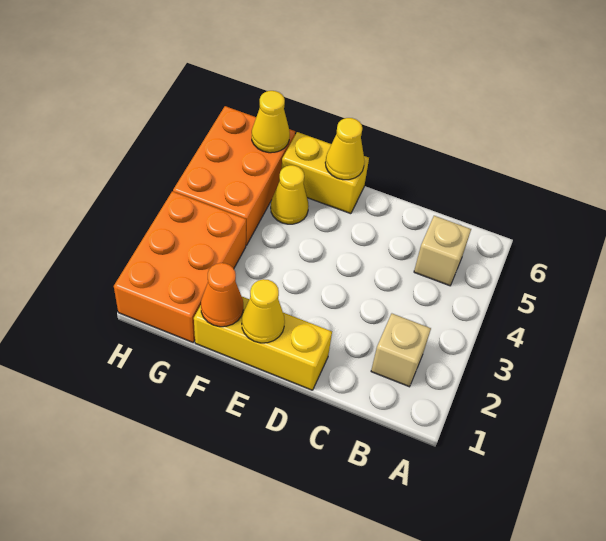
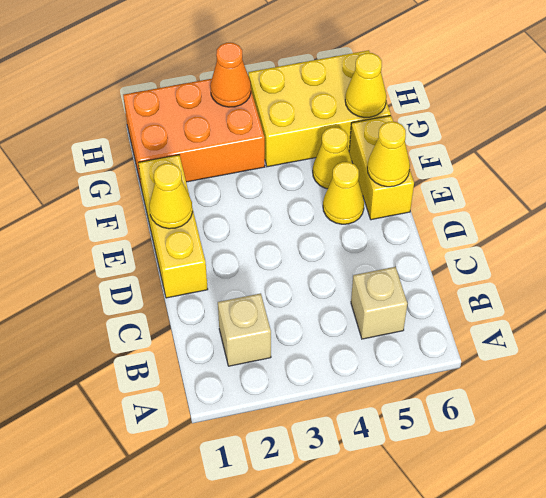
none -> yellow 1x1 cone [323,162,364,224]
orange 1x1 cone [201,263,243,327] -> orange 1x1 cone moved to [210,43,251,107]
orange 2x3 brick [173,106,295,245] -> yellow 2x3 brick [248,50,391,167]

